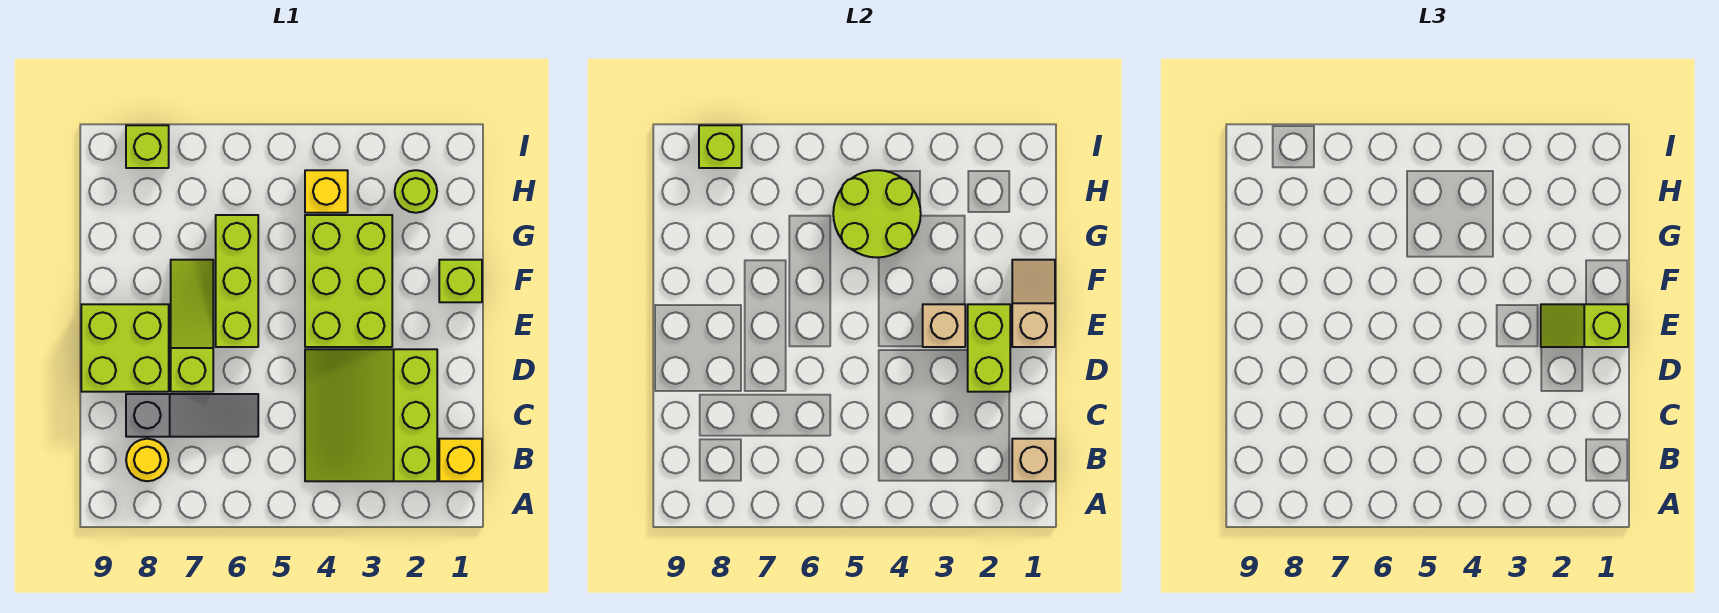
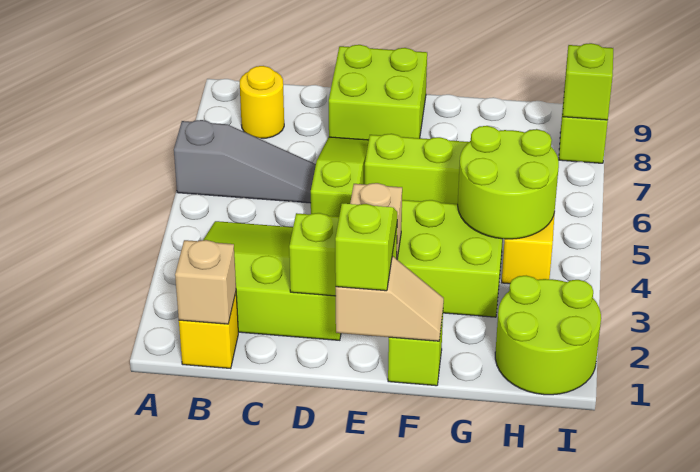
grey 1x3 slope [126,394,258,437] -> grey 1x3 slope turned to [174,120,316,203]
lime 1x3 slope [171,260,213,392] -> lime 1x3 slope turned to [311,137,369,217]
lime 1x1 round brick [395,170,437,213] -> lime 2x2 round brick [495,276,601,395]

